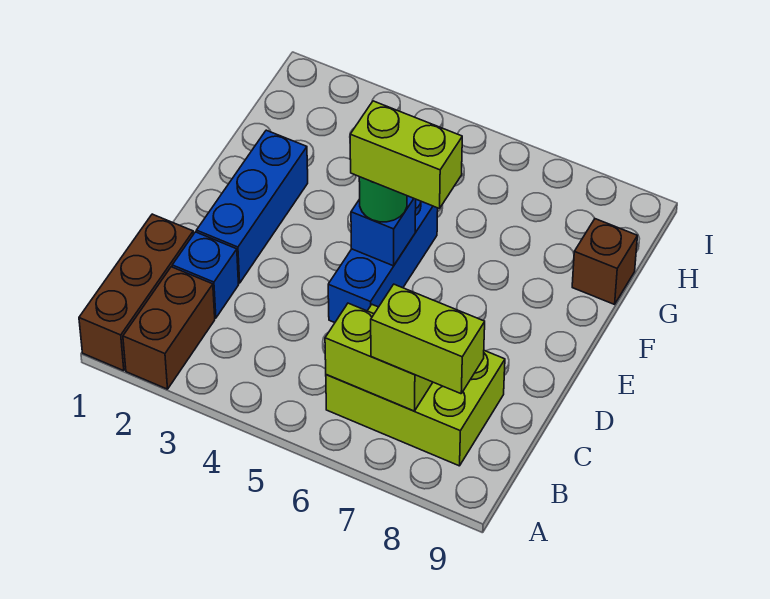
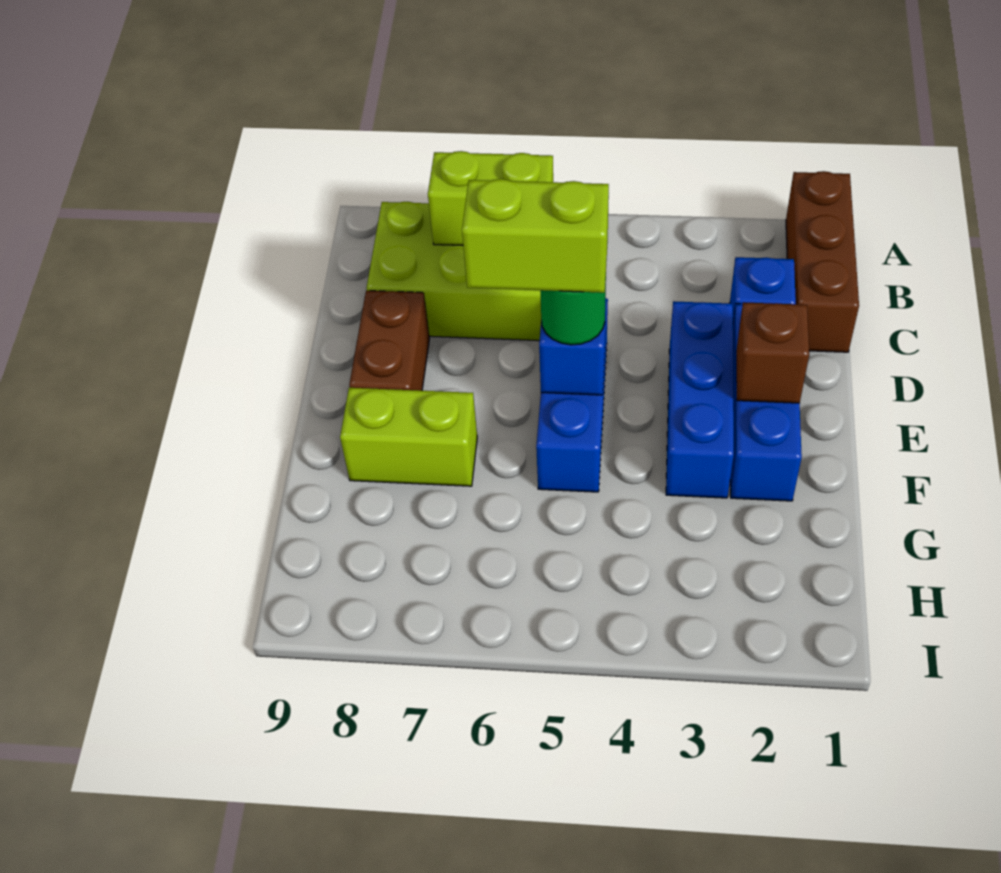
brown 1x2 brick [123,267,215,389] -> brown 1x2 brick moved to [349,290,430,391]
lime 1x2 brick [371,284,485,394] -> lime 1x2 brick moved to [340,388,477,486]
none -> blue 1x3 brick [666,301,734,498]
brown 1x1 brick [572,219,637,304] -> brown 1x1 brick moved to [736,302,809,403]

